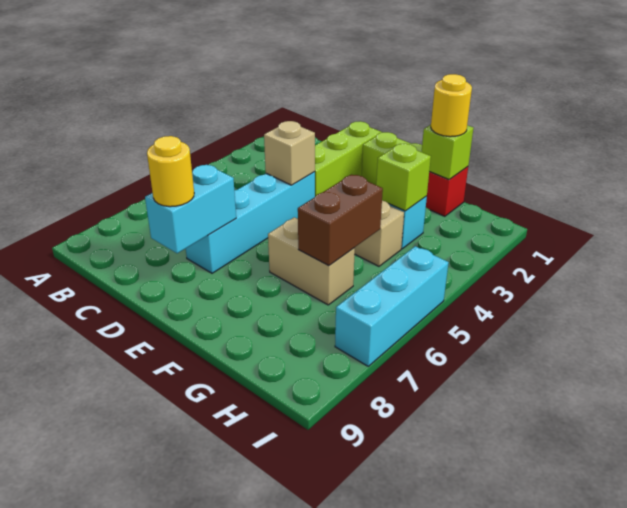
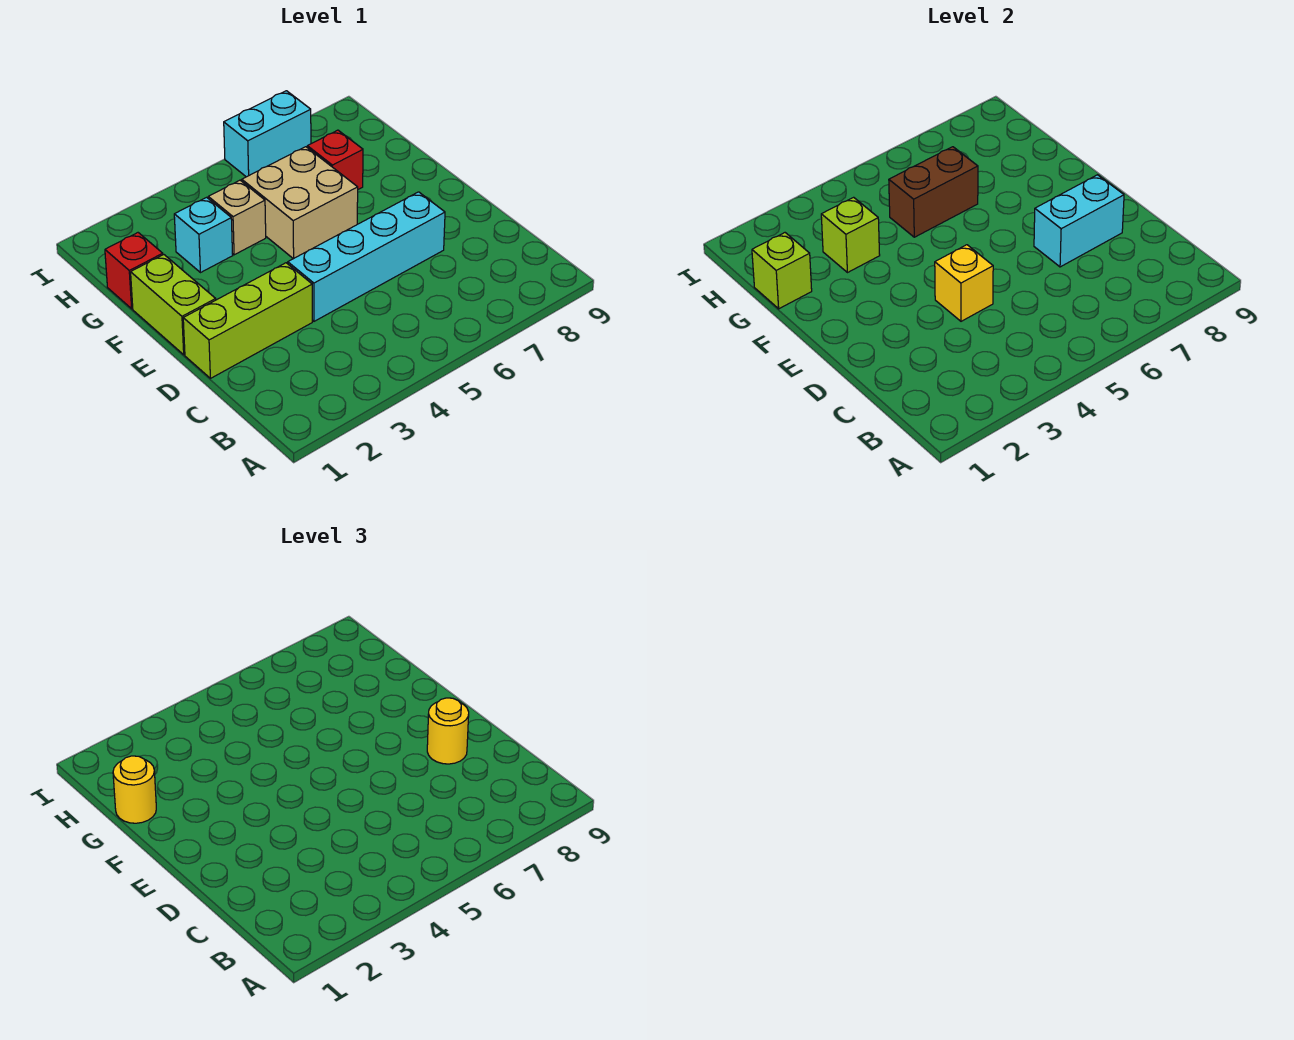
tan 1x1 brick [264,121,315,185] -> yellow 1x1 brick [935,245,993,321]
tan 1x2 brick [268,217,355,305] -> tan 2x2 brick [242,147,358,259]
none -> red 1x1 brick [307,130,363,189]
cyan 1x3 brick [335,246,449,366] -> cyan 1x2 brick [224,91,311,177]

